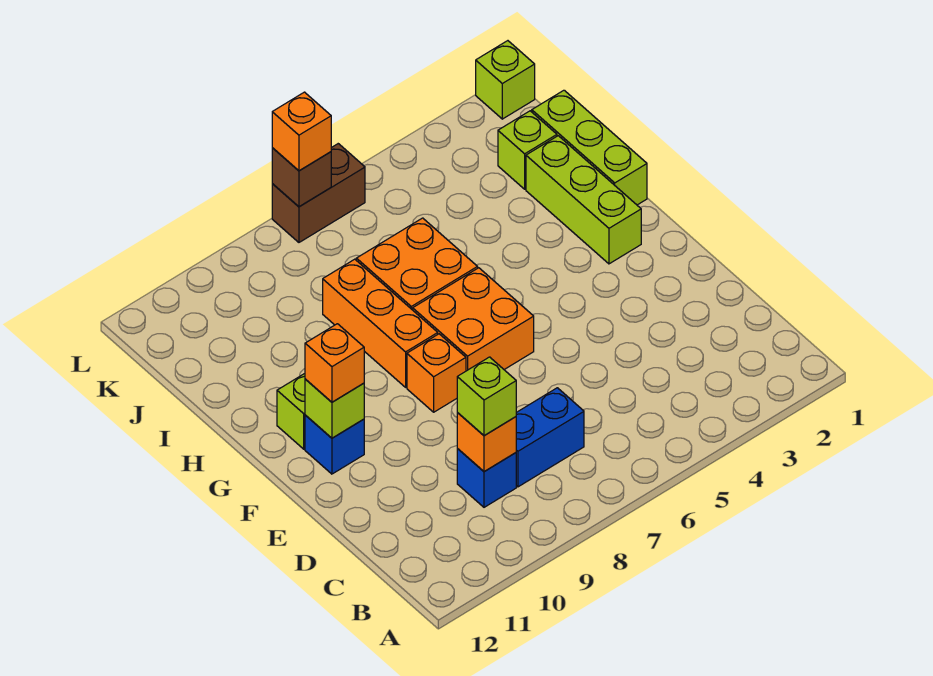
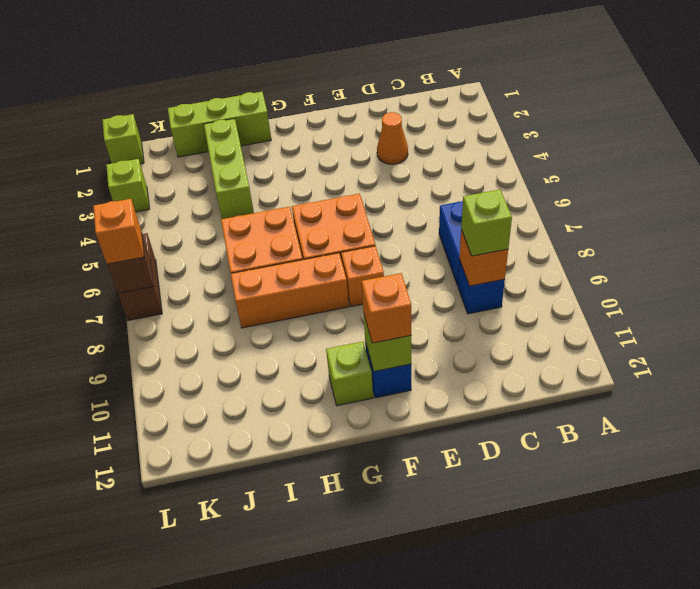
none -> orange 1x1 cone [377,112,408,164]
lime 1x3 brick [526,136,641,264] -> lime 1x3 brick turned to [204,118,254,219]
lime 1x1 brick [498,111,557,189] -> lime 1x1 brick moved to [106,159,150,212]

